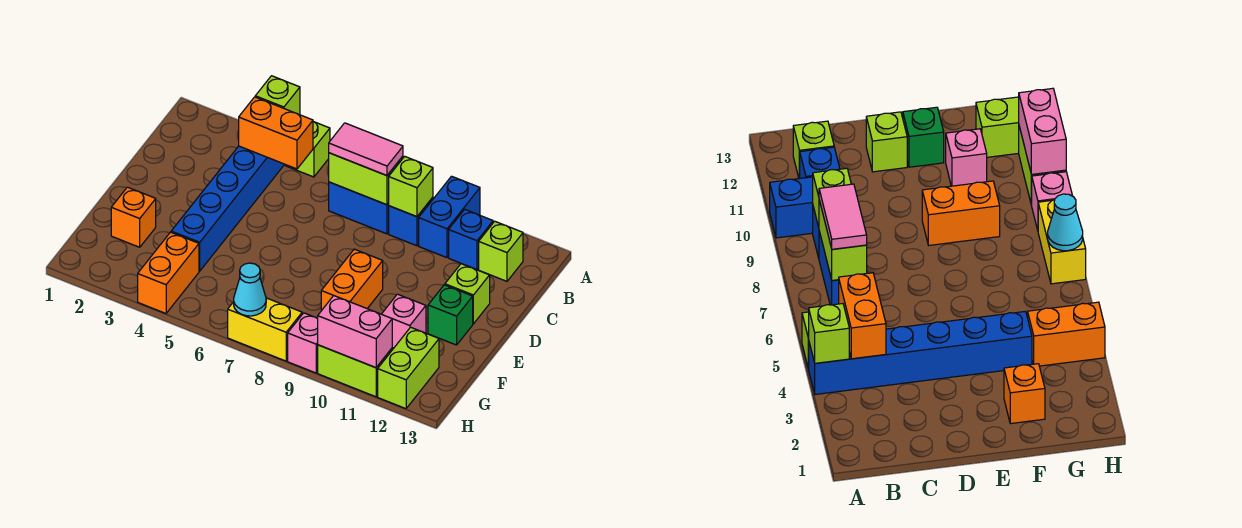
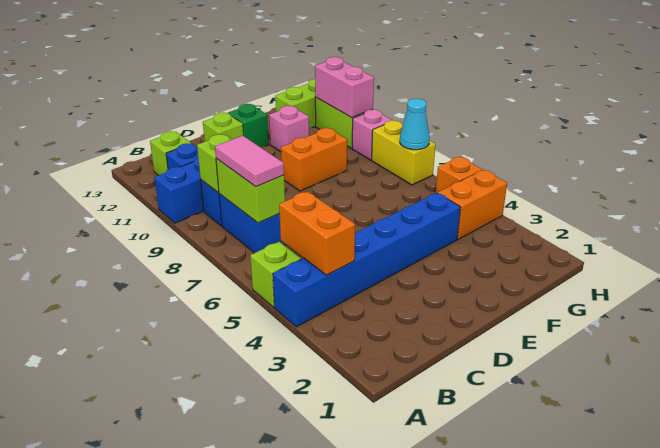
lime 1x1 brick [255,76,300,115] -> none
orange 1x1 brick [111,187,156,247] -> orange 1x1 brick moved to [436,157,482,193]

